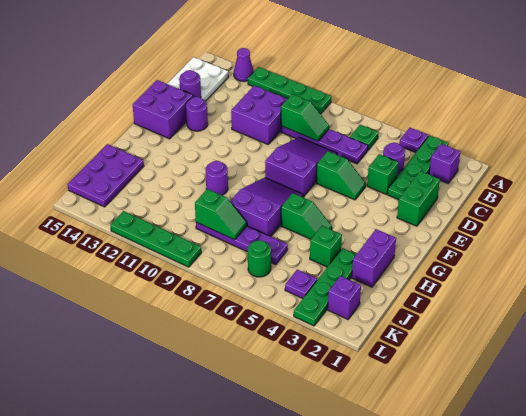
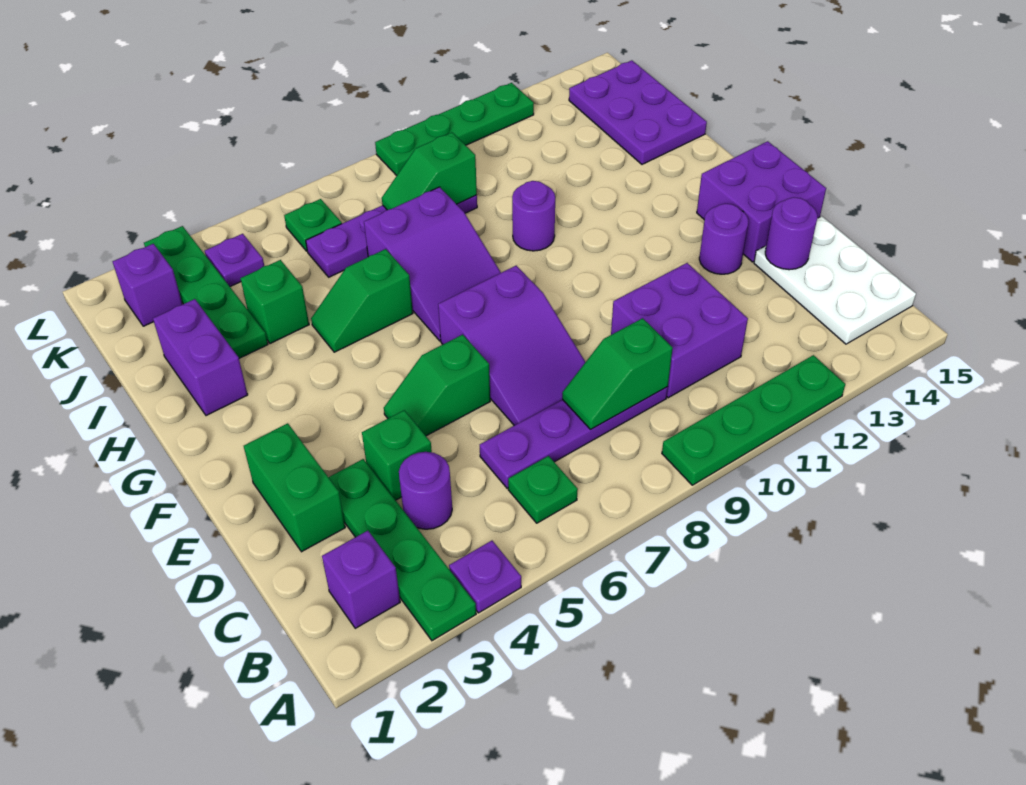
purple 1x1 cone [234,48,254,82] -> none
green 1x1 round brick [248,240,271,277] -> green 1x1 plate [284,199,342,251]

